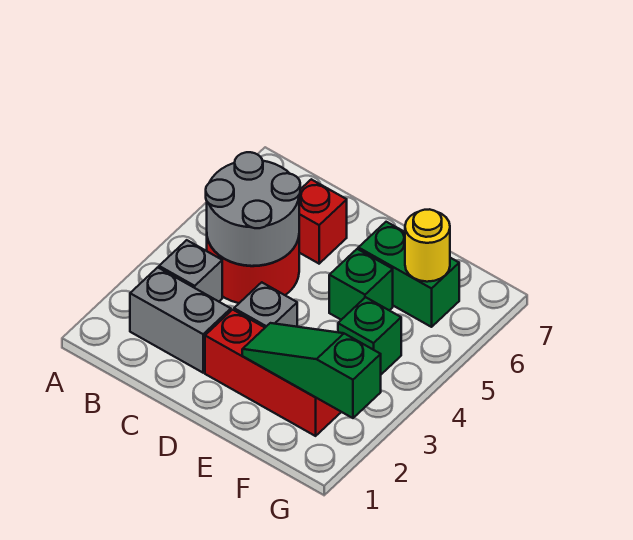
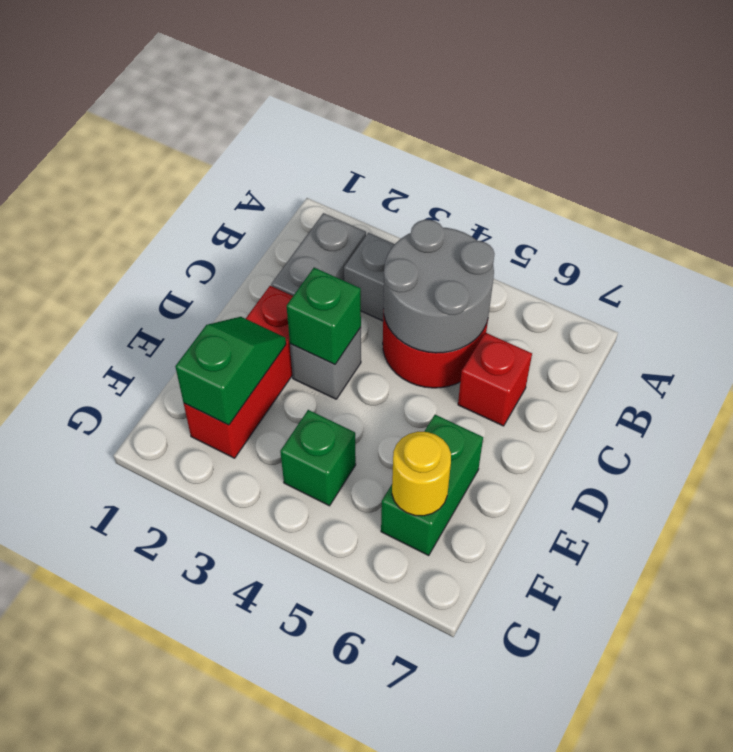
green 1x3 slope [242,323,381,418] -> green 1x2 slope [175,317,286,425]
green 1x1 brick [329,249,393,320] -> green 1x1 brick moved to [287,268,361,365]

